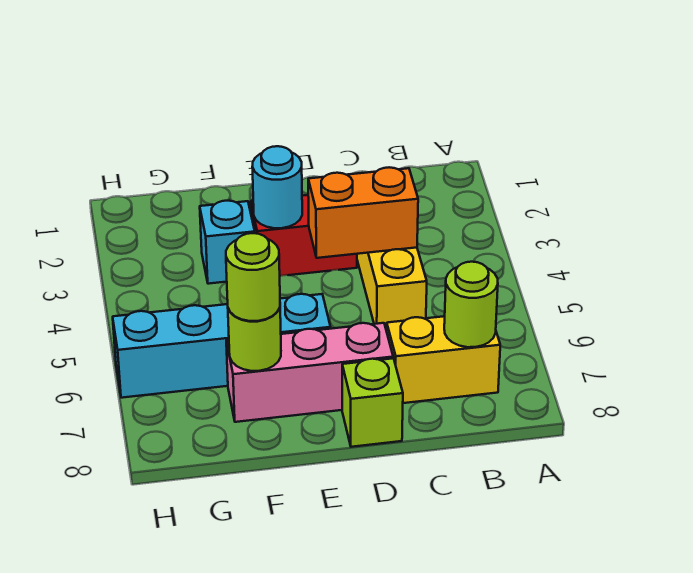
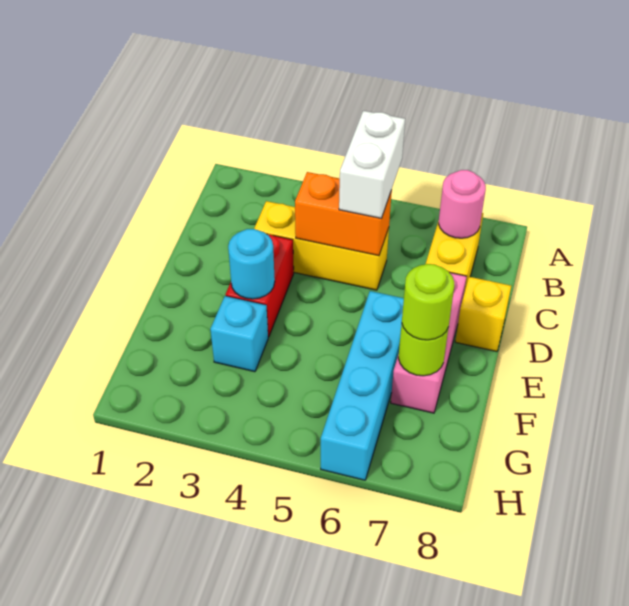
none -> white 1x2 brick [339,111,405,219]
lime 1x1 round brick [444,262,498,347] -> pink 1x1 round brick [439,170,486,238]
orange 1x2 brick [308,167,418,258] -> orange 1x2 brick turned to [295,172,392,256]
lime 1x1 brick [342,358,403,447] -> yellow 1x1 brick [455,277,511,351]

